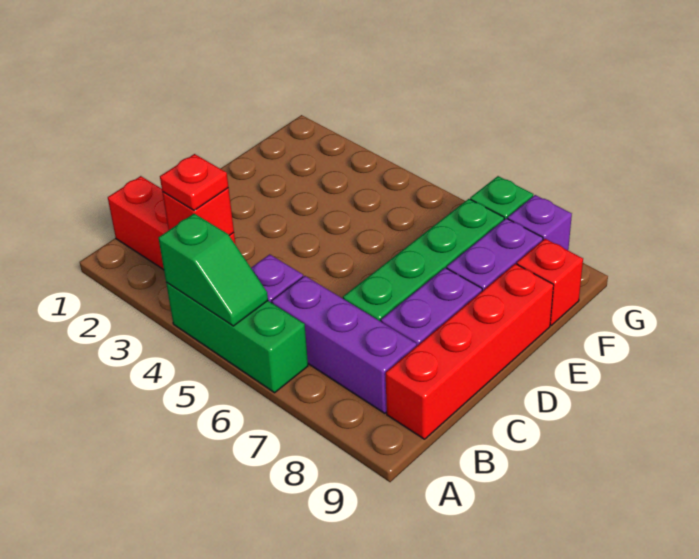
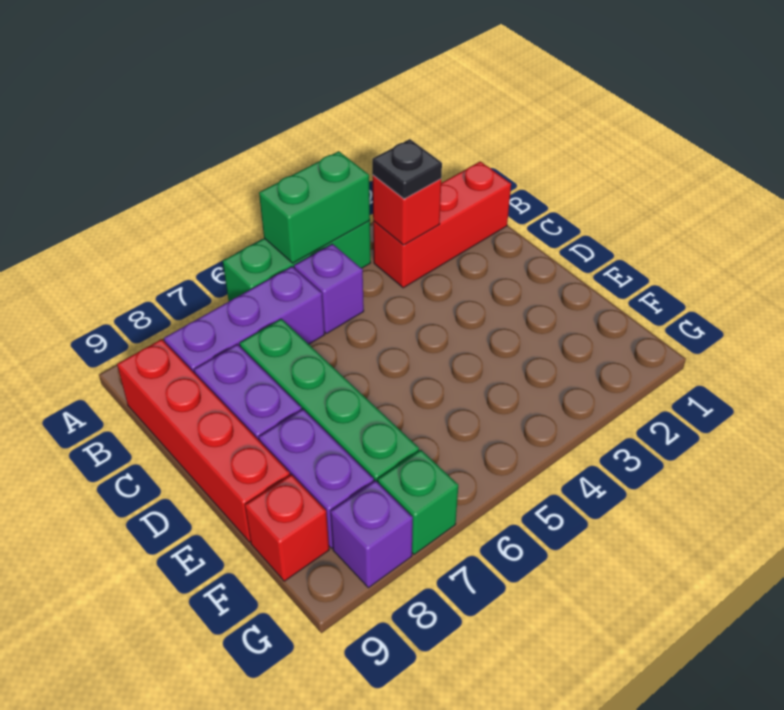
green 1x2 slope [159,213,268,326] -> green 1x2 brick [259,151,370,263]
red 1x1 plate [160,154,228,210] -> black 1x1 plate [372,139,442,199]

